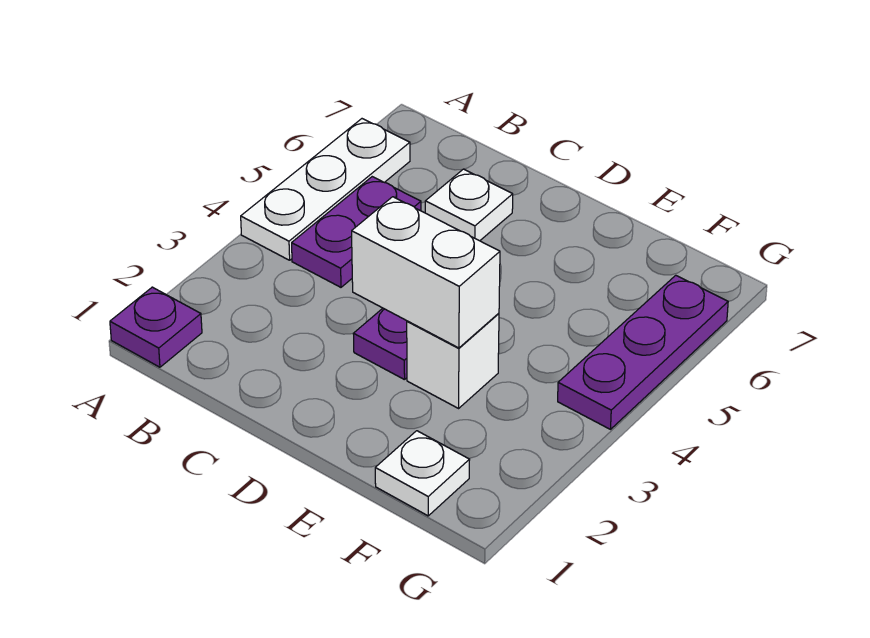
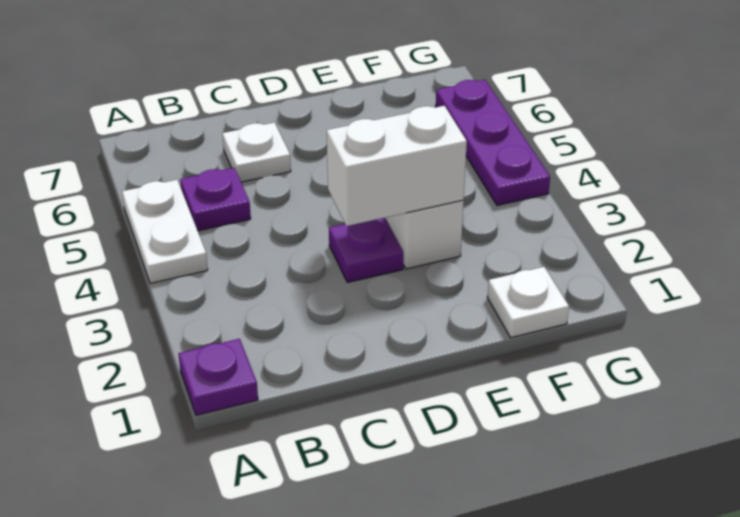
white 1x3 plate [241,119,410,260] -> white 1x2 plate [122,180,208,283]
purple 1x2 plate [292,177,421,287] -> purple 1x1 plate [180,168,251,231]

